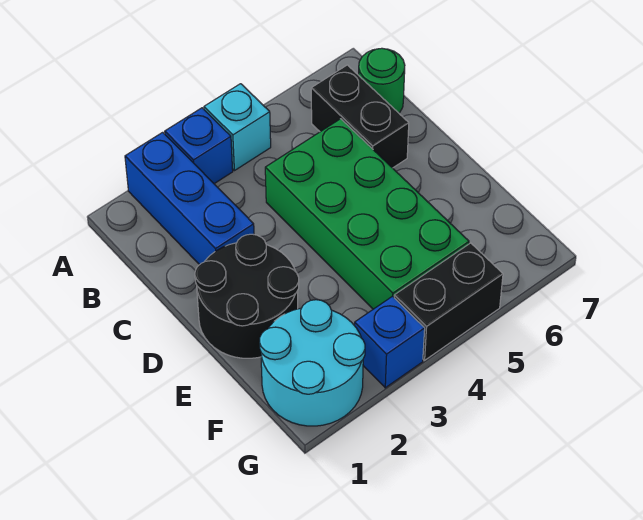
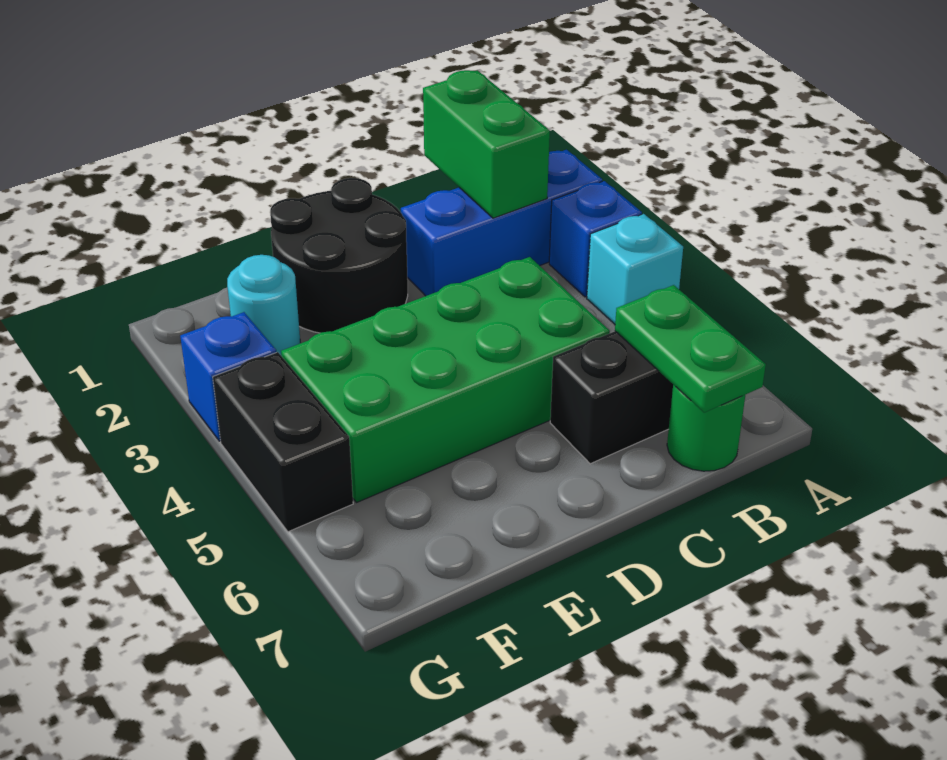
none -> green 1x2 brick [423,70,550,218]
none -> green 1x2 plate [615,285,766,413]
cyan 2x2 round brick [259,300,365,426] -> cyan 1x1 round brick [227,255,300,356]

